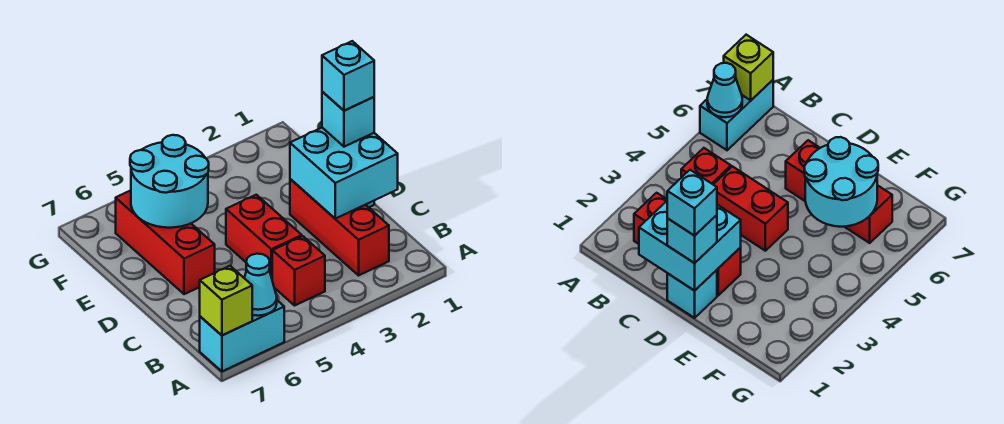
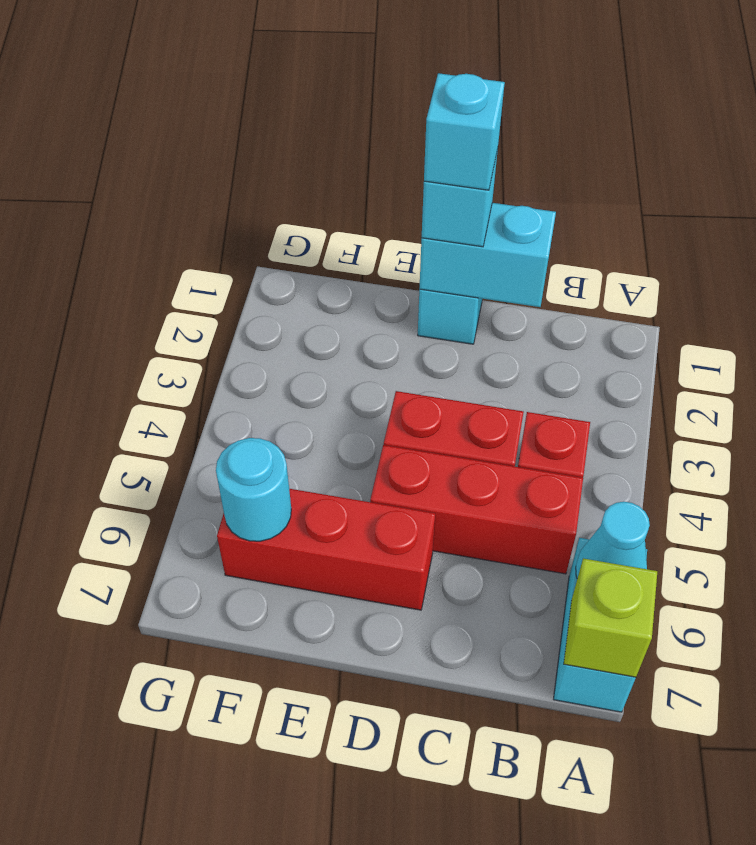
red 1x3 brick [290,179,389,275] -> red 1x3 brick moved to [370,445,583,574]
cyan 2x2 brick [290,128,398,219] -> cyan 1x2 brick [419,203,556,307]
cyan 2x2 round brick [130,135,209,228] -> cyan 1x1 round brick [216,438,291,541]

